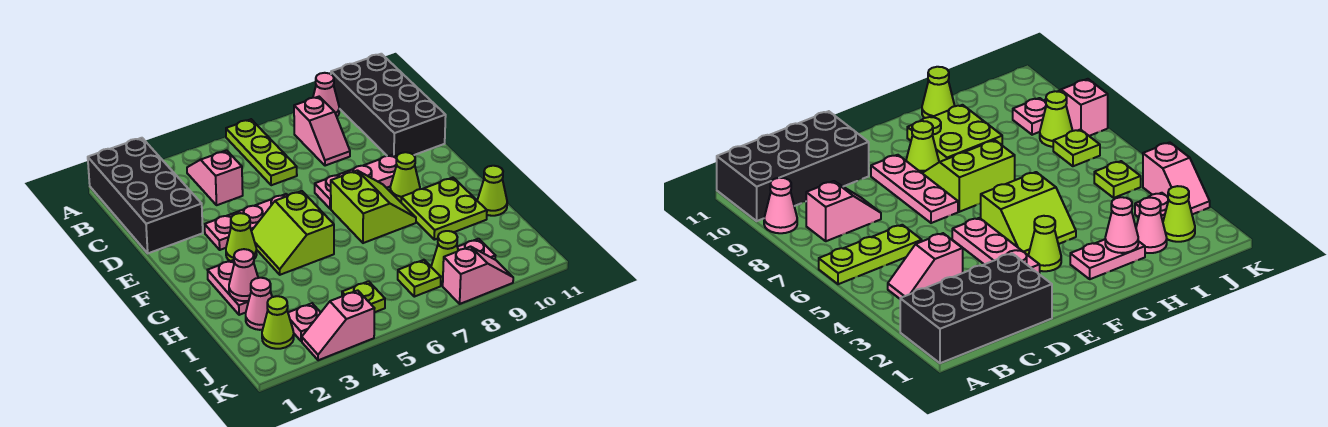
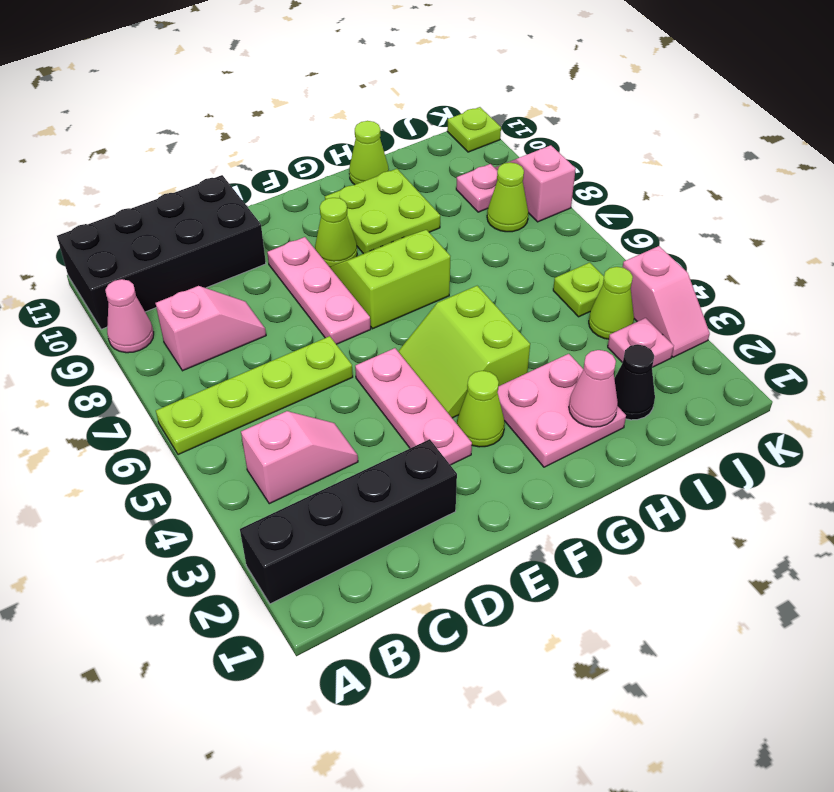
black 2x4 brick [88,138,203,253] -> black 1x4 brick [240,439,457,604]
lime 1x3 plate [226,119,297,185] -> lime 1x4 plate [156,336,353,455]
pink 1x2 slope [187,150,243,205] -> pink 1x2 slope turned to [241,411,358,504]
lime 2x2 slope [252,191,334,275] -> lime 2x2 slope turned to [398,286,530,418]
pink 1x2 plate [208,260,249,315] -> pink 2x2 plate [497,354,626,467]
pink 1x1 cone [246,278,272,330] -> black 1x1 cone [614,345,655,420]
lime 1x1 cone [262,296,294,349] -> lime 1x1 cone moved to [589,267,634,339]
lime 1x1 plate [398,260,441,297] -> lime 1x1 plate moved to [447,107,501,152]

